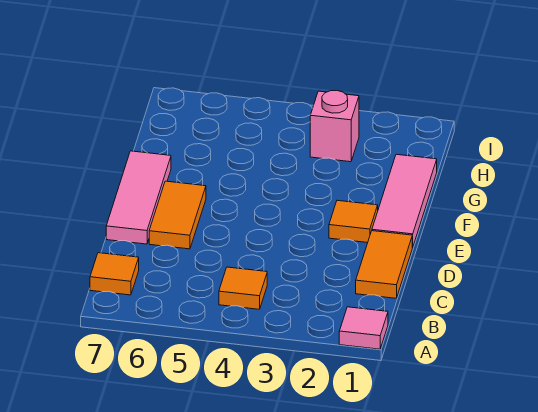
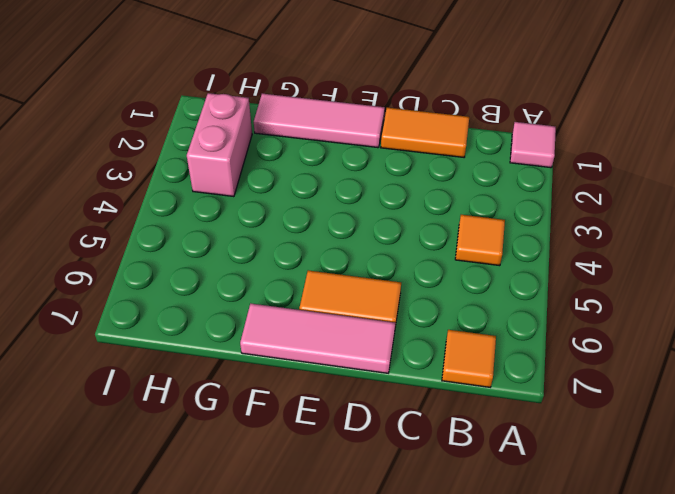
orange 1x1 tile [329,200,378,243] -> none
pink 1x1 brick [310,91,359,162] -> pink 1x2 brick [187,93,252,197]

